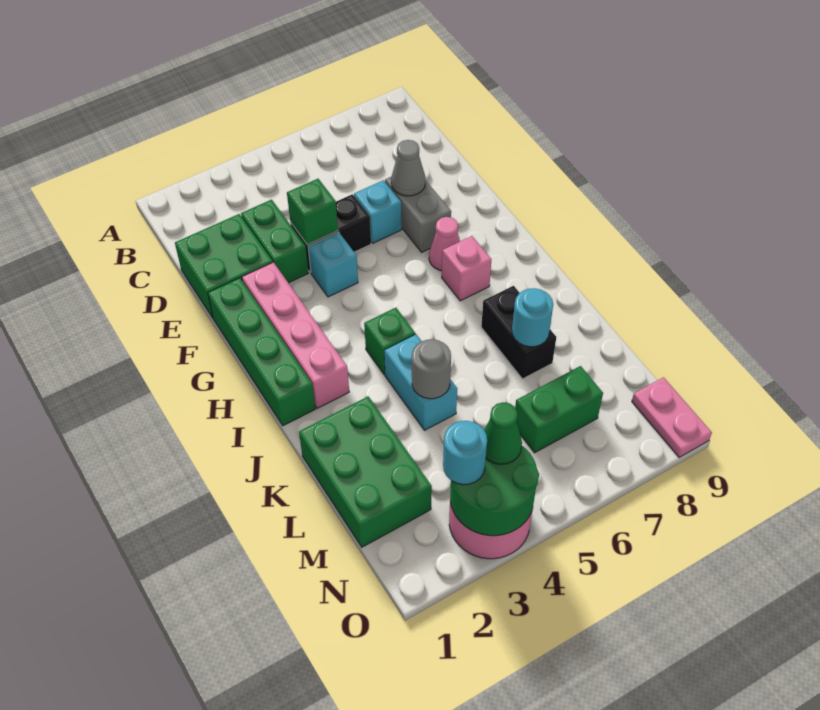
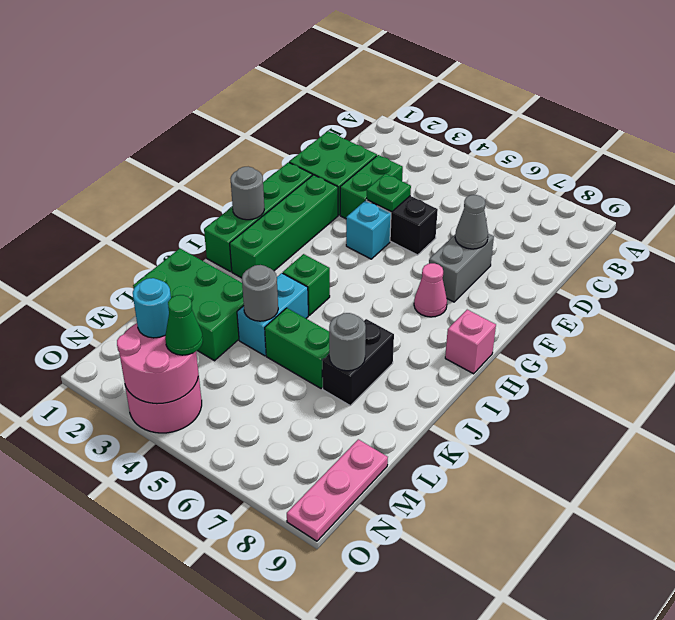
green 1x1 brick [287,179,338,245] -> green 1x1 plate [367,174,411,212]
cyan 1x1 brick [354,180,402,243] -> none
pink 1x4 brick [242,262,349,408] -> green 1x4 brick [230,175,338,278]
none -> grey 1x1 round brick [231,167,264,220]
pink 1x1 brick [442,236,491,301] -> pink 1x1 brick moved to [445,310,496,374]
green 2x3 brick [299,397,432,547] -> green 2x3 brick turned to [133,249,244,361]
cyan 1x1 round brick [512,288,553,347] -> grey 1x1 round brick [329,313,366,371]
green 1x2 brick [515,366,603,453] -> green 1x2 brick moved to [265,308,329,388]
green 2x2 round brick [450,446,539,536] -> pink 2x2 round brick [117,323,198,404]
pink 1x2 plate [632,377,712,457] -> pink 1x3 plate [287,439,388,541]

